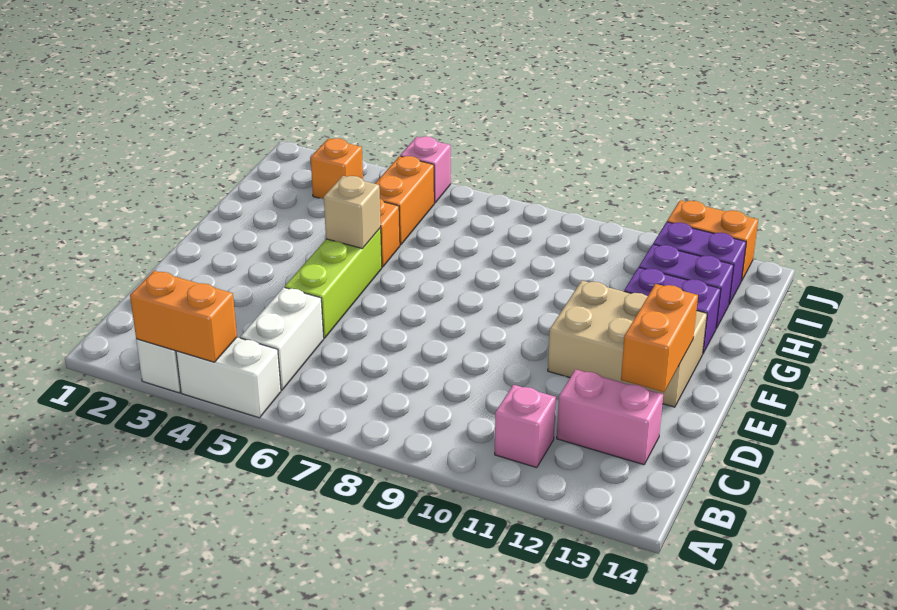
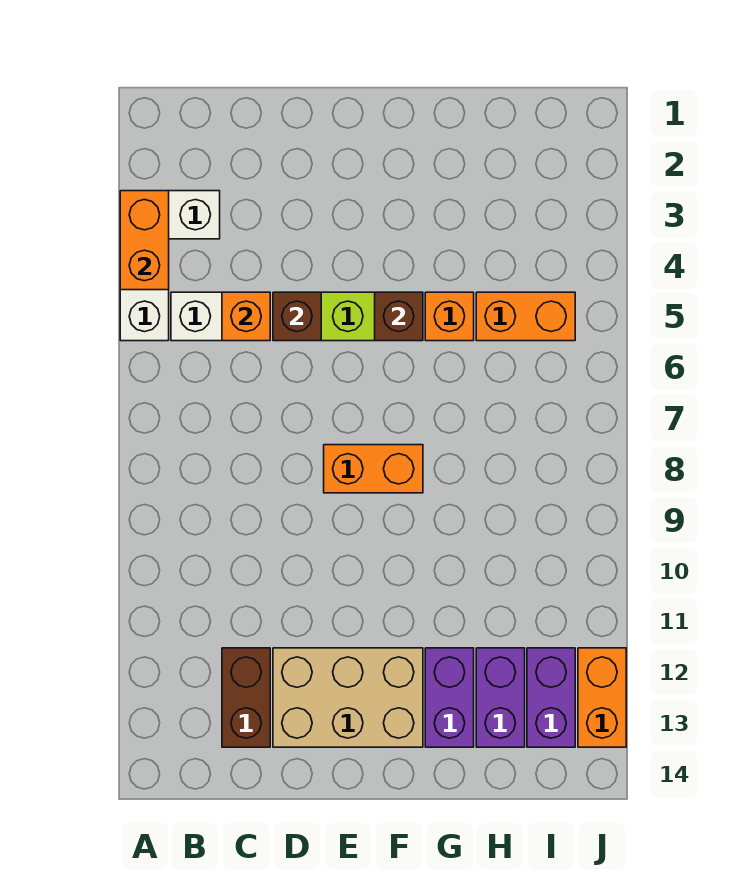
pink 1x1 brick [495,385,556,468] -> none
pink 1x2 brick [557,369,663,465] -> brown 1x2 brick [222,648,270,747]
none -> brown 1x1 brick [273,292,321,341]
orange 1x2 brick [621,284,698,392] -> orange 1x2 brick moved to [324,445,423,493]
tan 2x3 brick [548,281,707,407] -> tan 2x3 brick turned to [273,648,423,747]
tan 1x1 brick [324,176,381,249] -> brown 1x1 brick [375,292,423,341]
orange 1x1 brick [311,138,363,199] -> orange 1x1 brick moved to [222,292,270,341]
pink 1x1 brick [400,136,451,203] -> none

